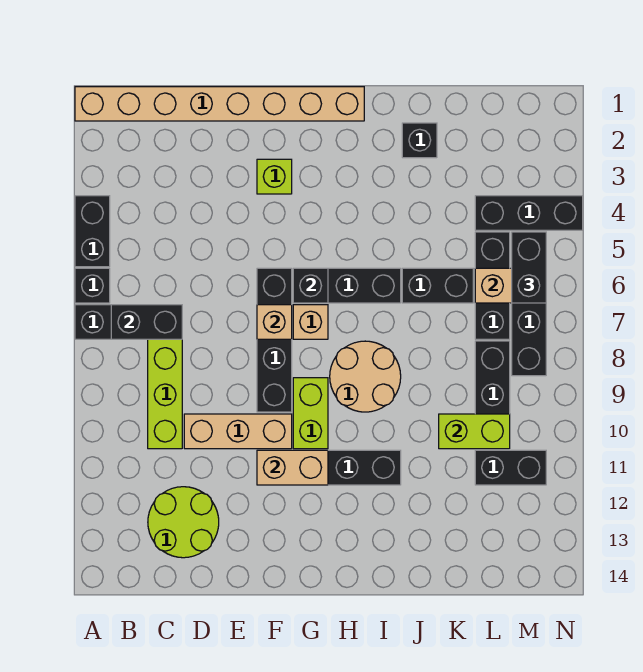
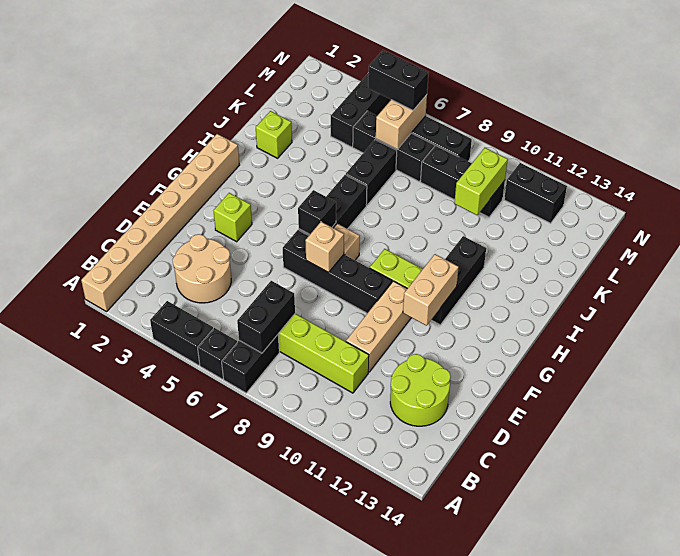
tan 2x2 round brick [330,341,401,412] -> tan 2x2 round brick moved to [173,234,231,303]
black 1x1 brick [402,123,437,158] -> lime 1x1 brick [256,111,292,158]
black 1x2 brick [475,450,546,485] -> black 1x2 brick turned to [504,163,567,223]

